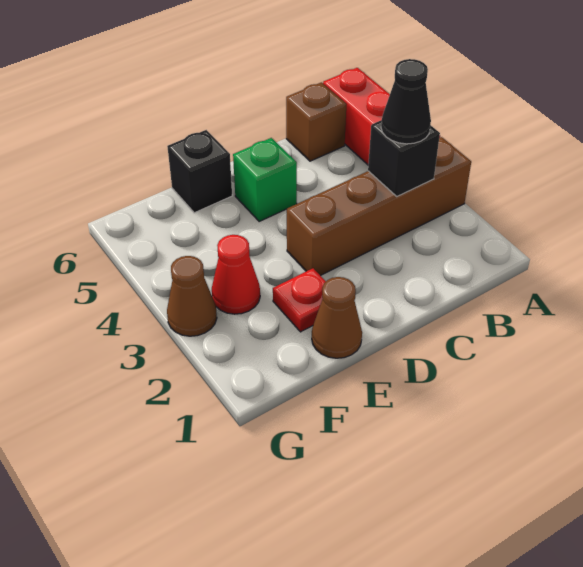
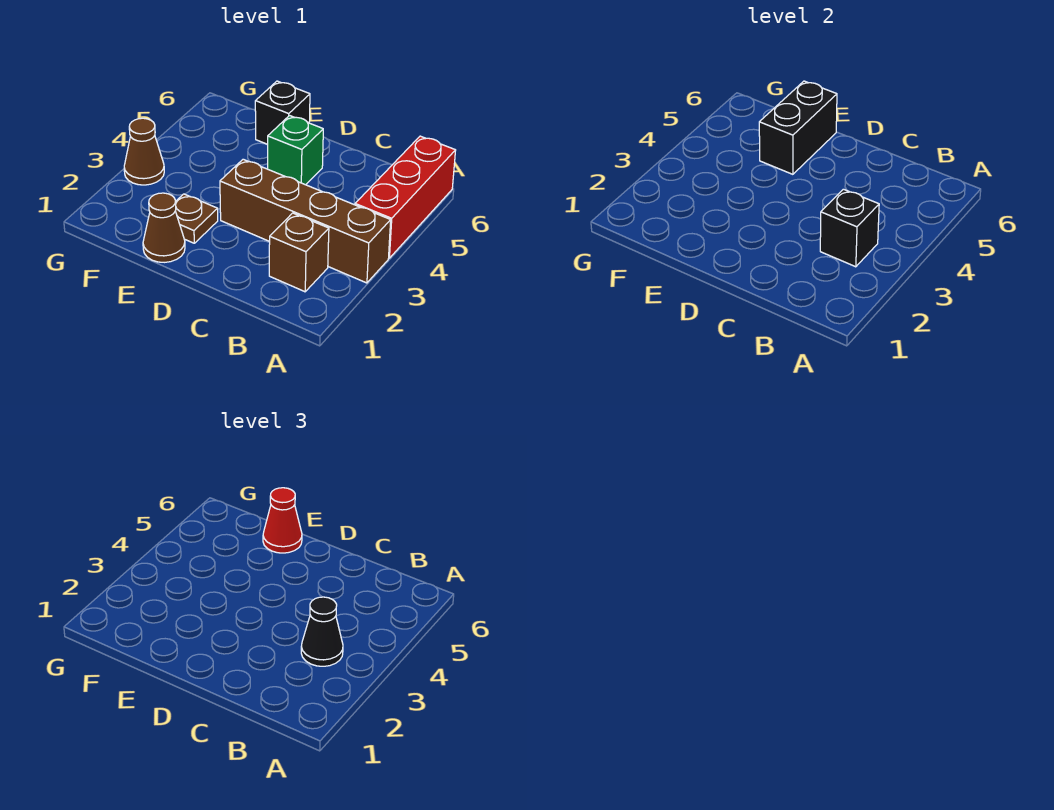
brown 1x1 brick [286,82,346,161] -> brown 1x1 brick moved to [269,213,329,292]
red 1x1 plate [273,268,326,332] -> brown 1x1 plate [176,194,218,243]
none -> black 1x2 brick [759,81,837,174]
red 1x1 cone [212,235,260,314] -> red 1x1 cone moved to [263,488,302,553]

